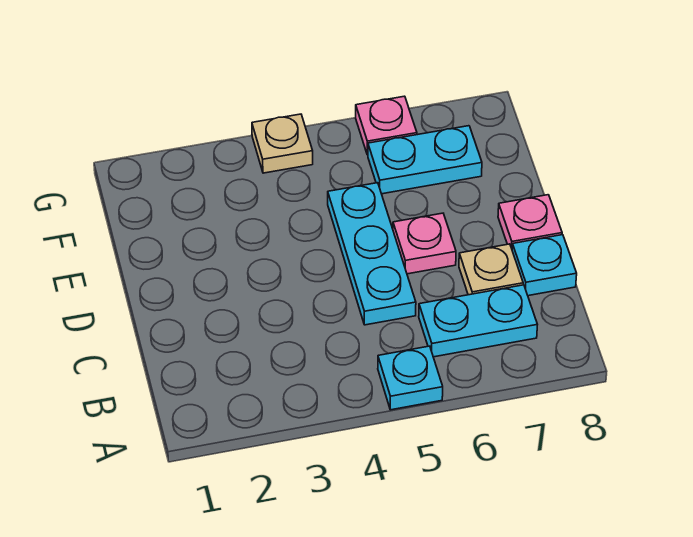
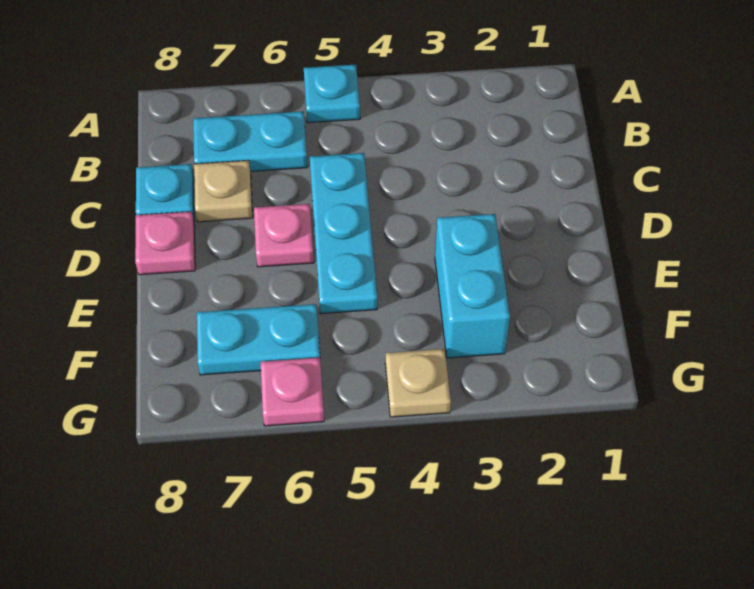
none -> cyan 1x2 brick [435,214,510,358]

